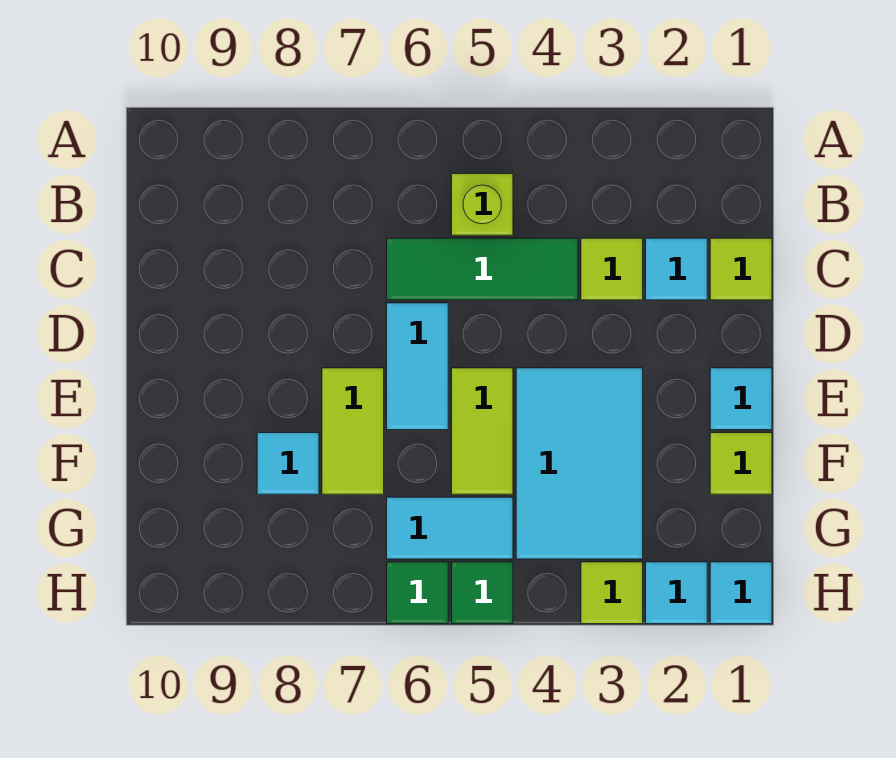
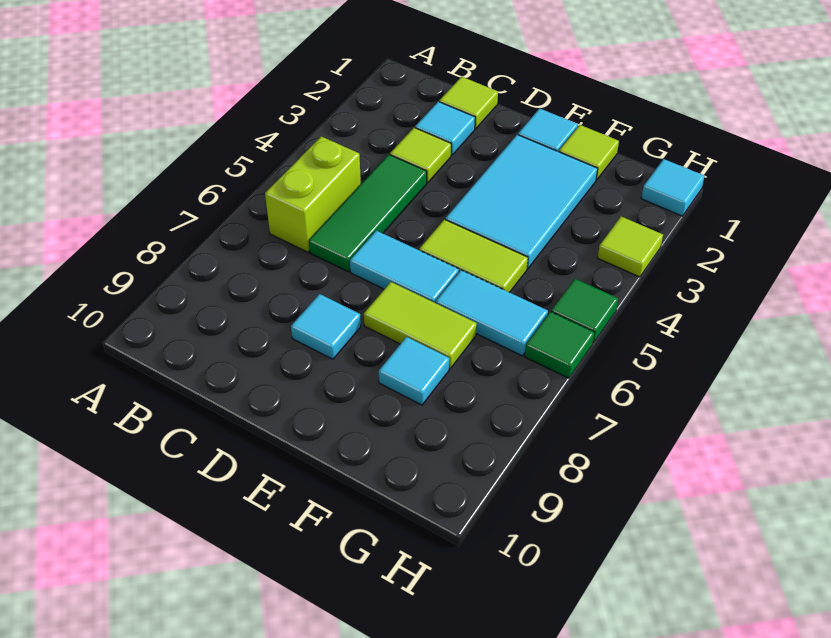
lime 1x1 brick [452,174,513,235] -> lime 1x2 brick [265,136,361,252]
cyan 2x3 tile [516,368,643,559] -> cyan 2x3 tile turned to [445,135,598,269]
cyan 1x2 tile [387,497,513,559] -> cyan 1x2 tile turned to [436,270,548,356]
cyan 1x1 tile [646,562,707,624] -> cyan 1x1 tile moved to [291,294,361,359]

